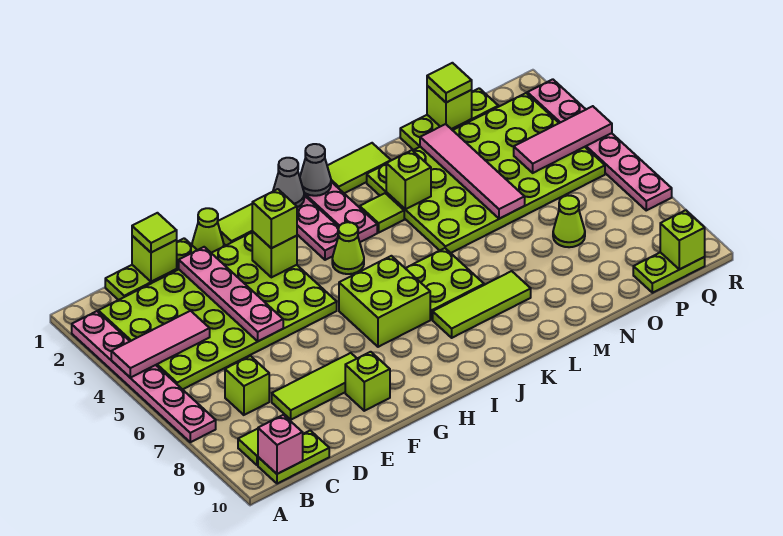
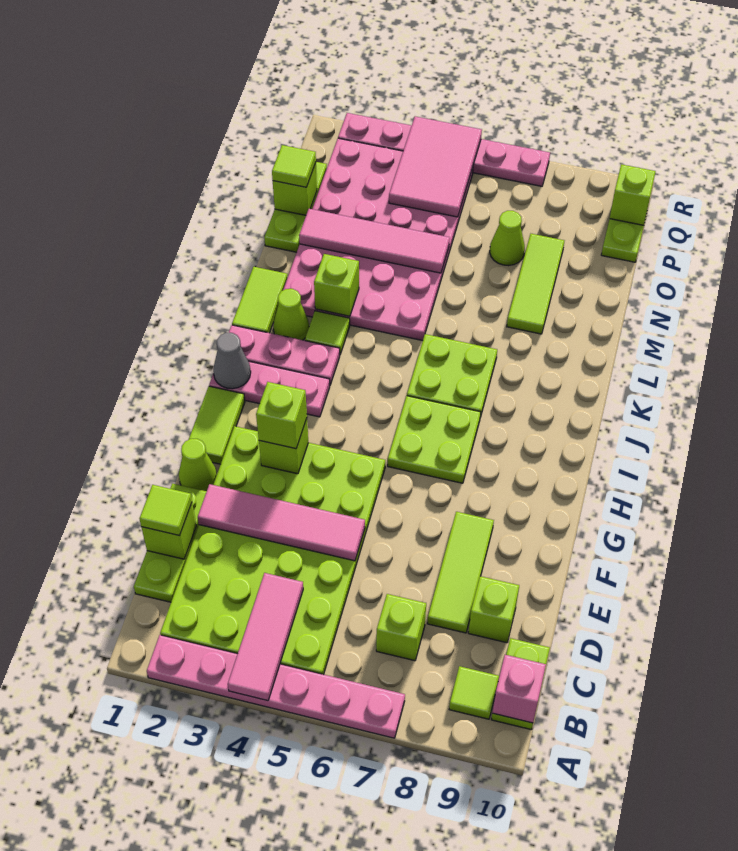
pink 1x4 plate [179,247,283,341] -> pink 1x4 tile [198,484,365,561]
lime 1x1 brick [345,352,390,411] -> lime 1x1 brick moved to [468,576,519,643]
lime 2x2 brick [339,256,430,347] -> lime 2x2 plate [388,396,481,483]
lime 1x1 cone [332,222,364,274] -> lime 1x1 cone moved to [273,289,309,340]
grey 1x1 cone [300,144,331,196] -> none
lime 1x3 tile [433,271,531,338] -> lime 1x3 tile moved to [507,234,564,334]
lime 4x6 plate [367,93,605,253] -> pink 4x6 plate [283,138,473,341]
pink 1x3 tile [514,106,612,173] -> pink 2x3 tile [389,116,482,217]

